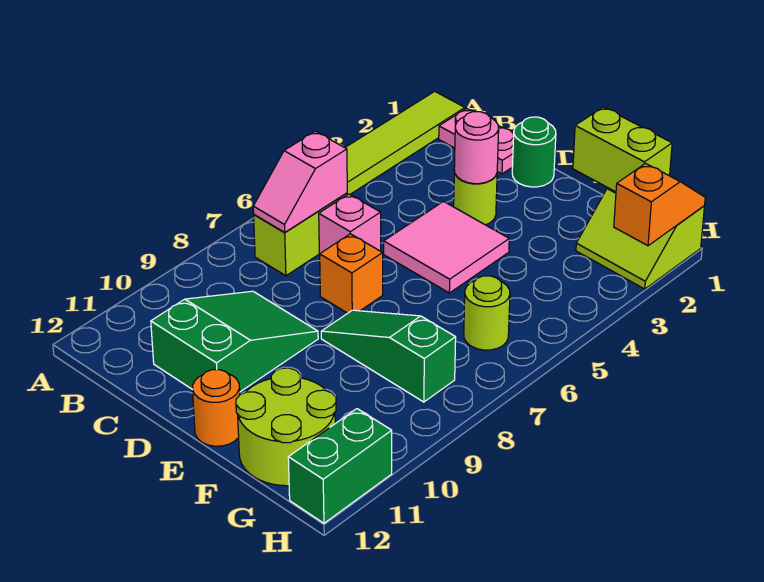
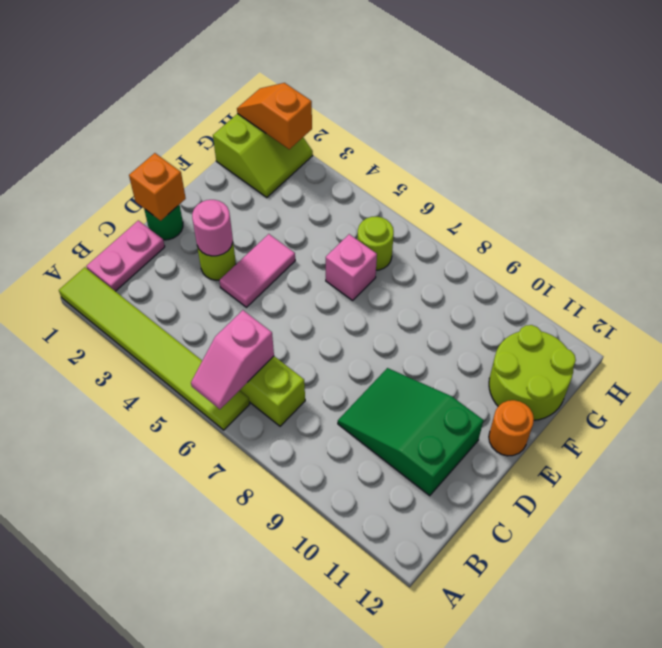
pink 1x2 slope [253,131,347,233] -> pink 1x2 slope turned to [191,310,274,409]
pink 1x1 brick [319,194,381,256] -> pink 1x1 brick moved to [326,234,377,301]
pink 2x2 tile [384,202,509,293] -> pink 1x2 tile [219,234,295,307]
orange 1x1 brick [320,234,383,313] -> orange 1x1 brick moved to [129,153,186,221]
green 1x3 slope [321,310,456,402] -> none
lime 1x2 brick [573,107,672,192] -> none
green 1x2 brick [288,409,392,523] -> none

